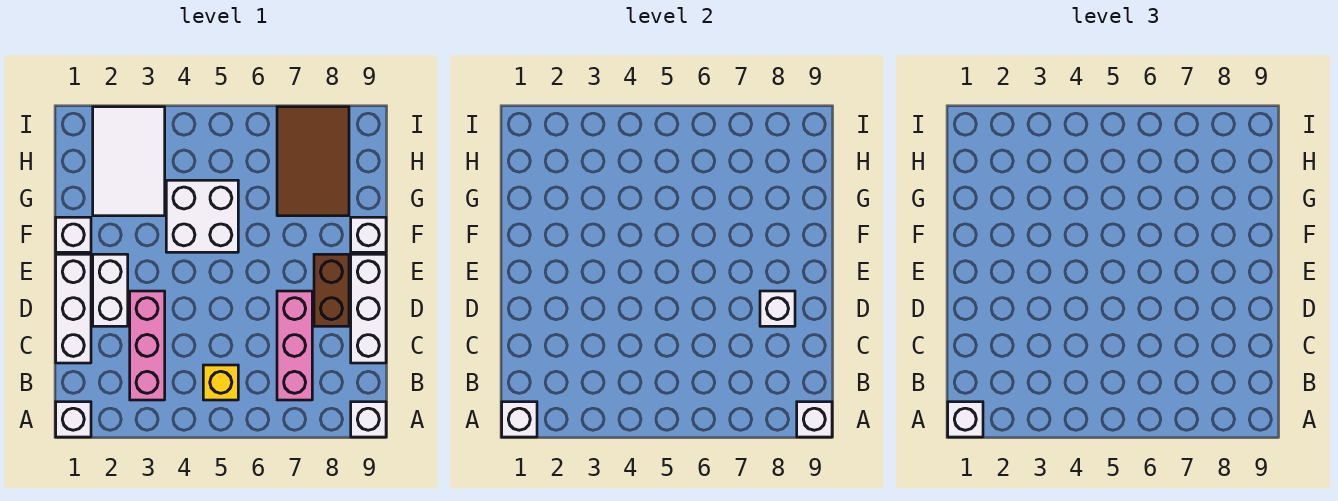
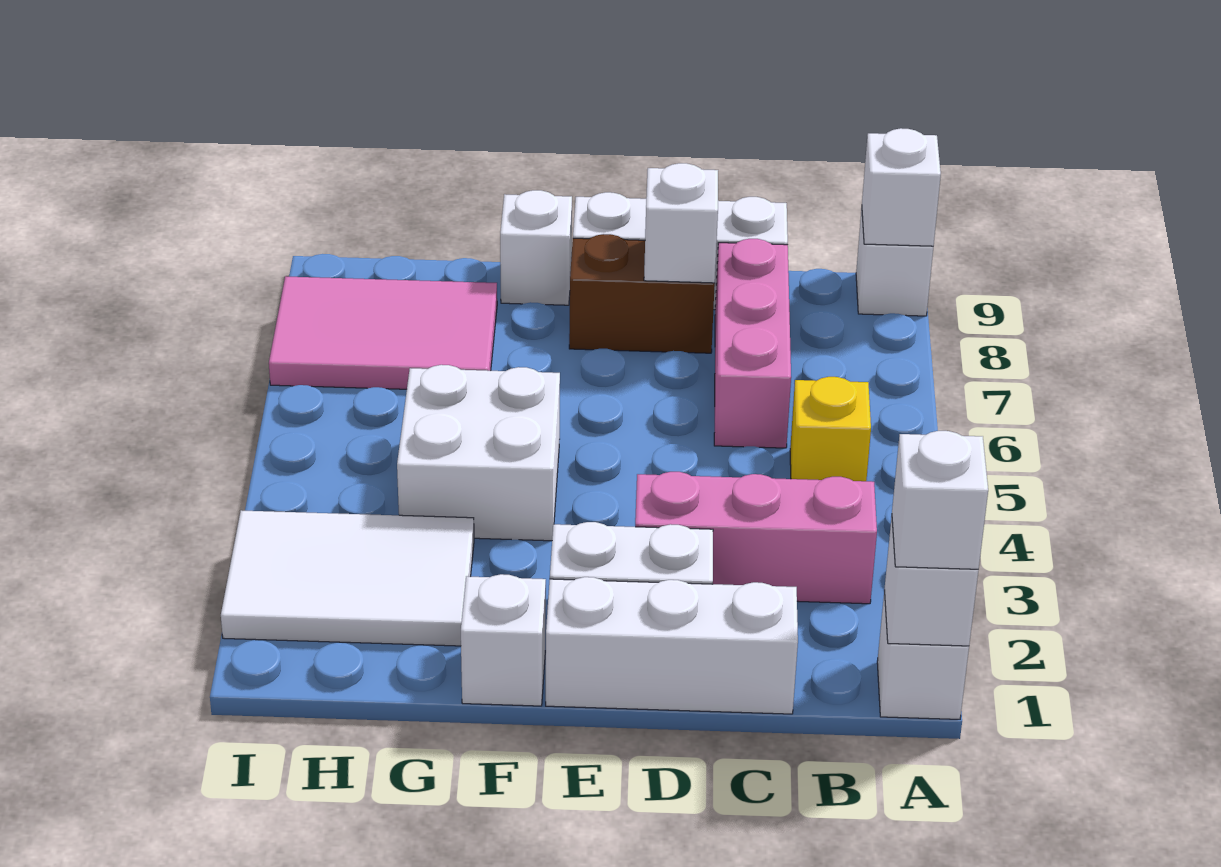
pink 1x3 brick [277,291,312,400] -> pink 1x3 brick turned to [714,239,791,448]
brown 2x3 tile [277,107,349,216] -> pink 2x3 tile [269,276,497,389]

